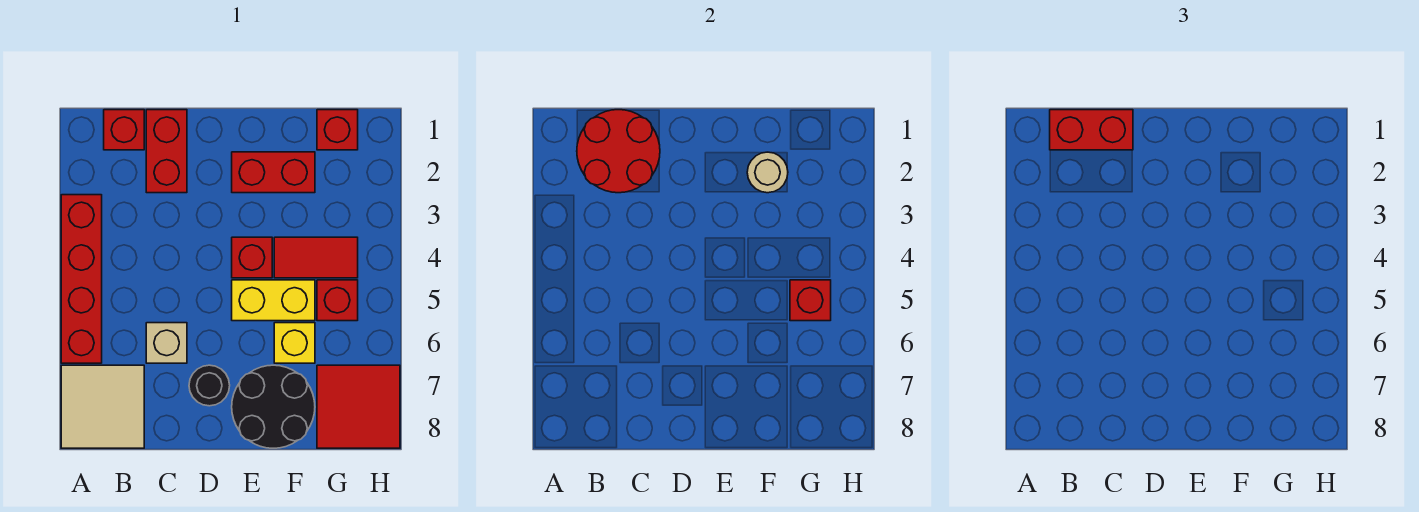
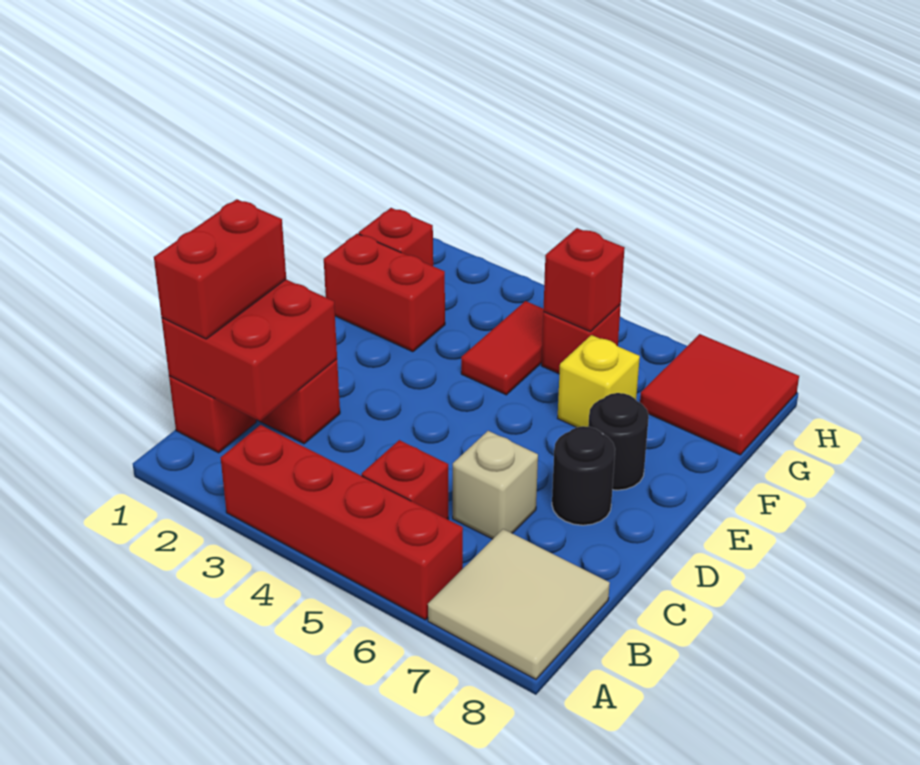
red 2x2 round brick [577,110,660,193] -> red 2x2 brick [162,279,337,421]
red 1x2 brick [232,152,315,193] -> red 1x2 brick turned to [324,234,445,352]
red 1x1 brick [232,237,272,278] -> red 1x1 brick moved to [362,440,448,519]
yellow 1x2 brick [232,280,315,321] -> none
black 2x2 round brick [232,365,315,448] -> black 1x1 round brick [588,393,649,490]
tan 1x1 round brick [747,152,788,193] -> none

